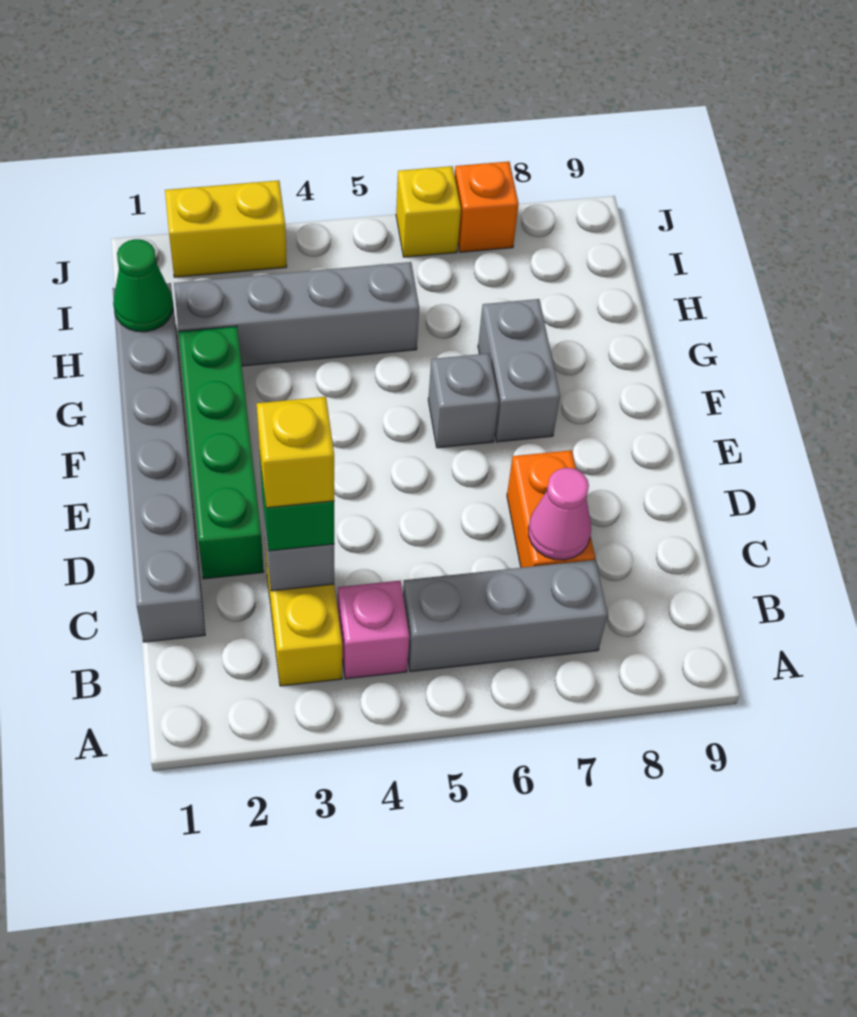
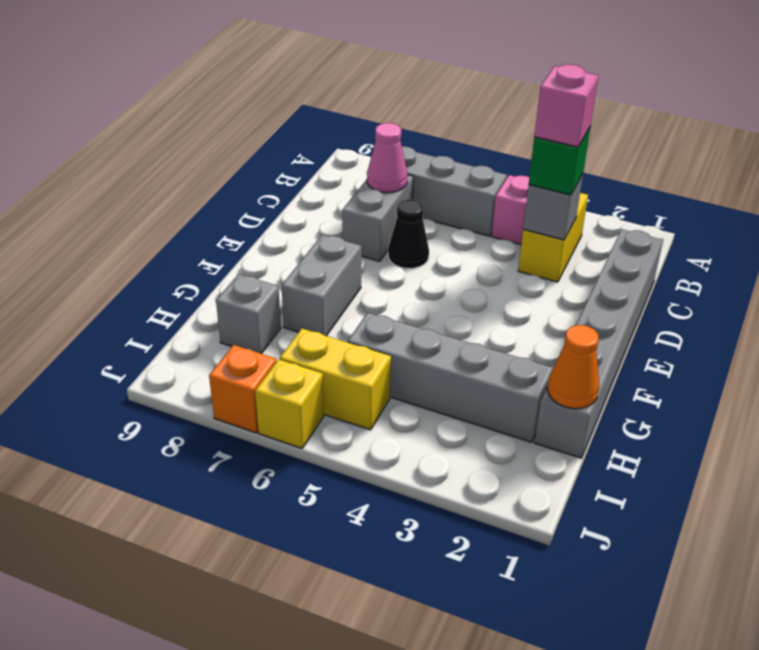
yellow 1x1 brick [257,397,334,508] -> pink 1x1 brick [534,64,598,147]
orange 1x2 brick [507,450,595,568] -> grey 1x2 brick [342,175,414,261]
green 1x4 brick [179,326,264,579] -> none
none -> black 1x1 cone [388,199,429,268]
grey 1x1 brick [428,353,499,448] -> grey 1x1 brick moved to [216,274,281,354]
green 1x1 cone [113,239,173,332] -> orange 1x1 cone [547,325,599,409]
yellow 1x2 brick [165,180,287,277] -> yellow 1x2 brick moved to [280,329,391,430]

